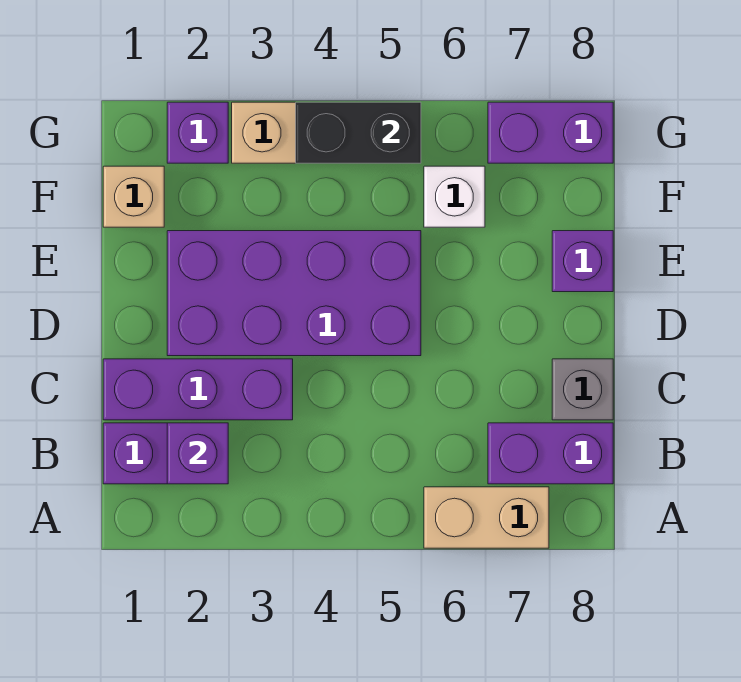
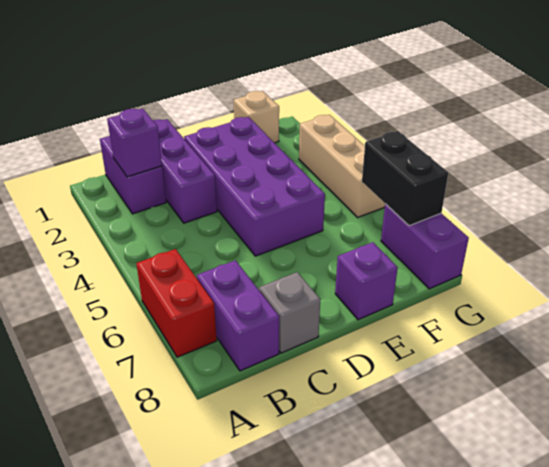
tan 1x2 brick [424,487,549,548] -> red 1x2 brick [136,249,217,357]
white 1x1 brick [424,166,485,227] -> none
purple 1x1 brick [167,102,228,163] -> none
black 1x2 brick [296,102,421,163] -> black 1x2 brick moved to [362,131,448,226]

